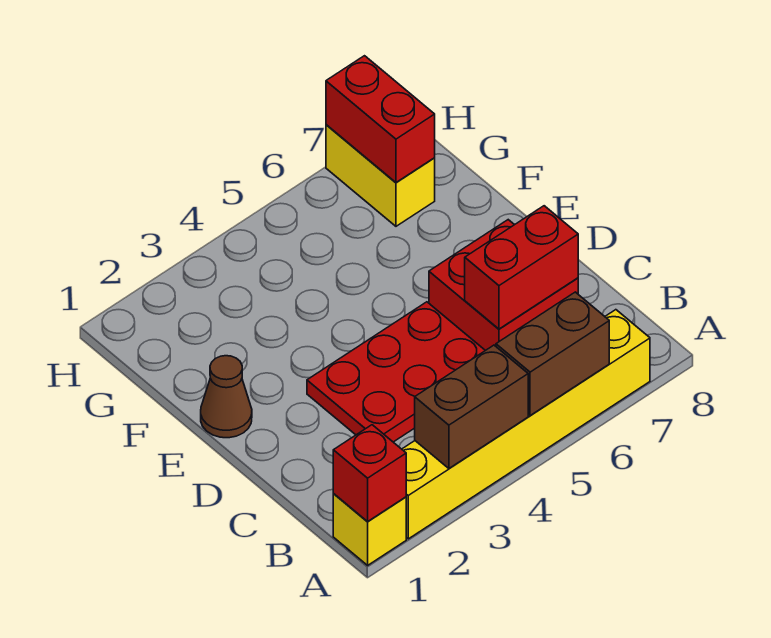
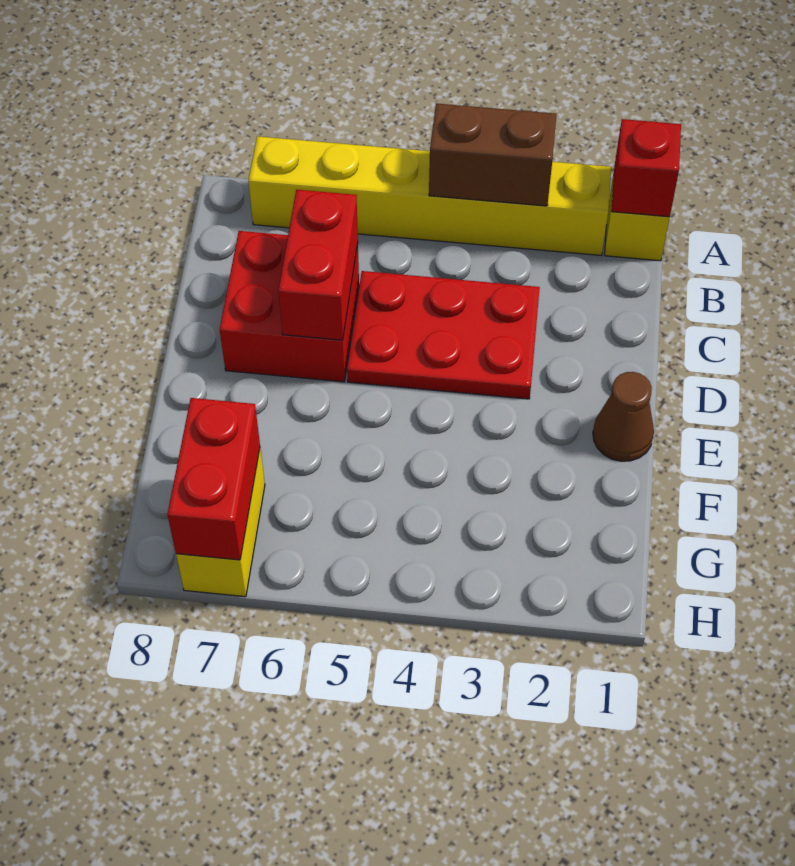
brown 1x2 brick [496,292,609,416] -> none
red 1x2 brick [465,206,578,329] -> red 1x2 brick turned to [278,190,358,340]

